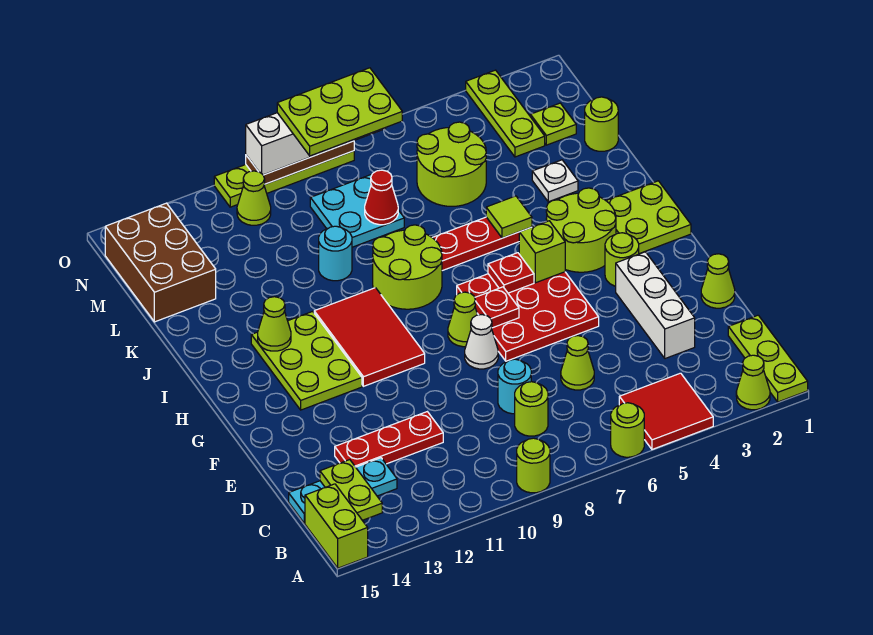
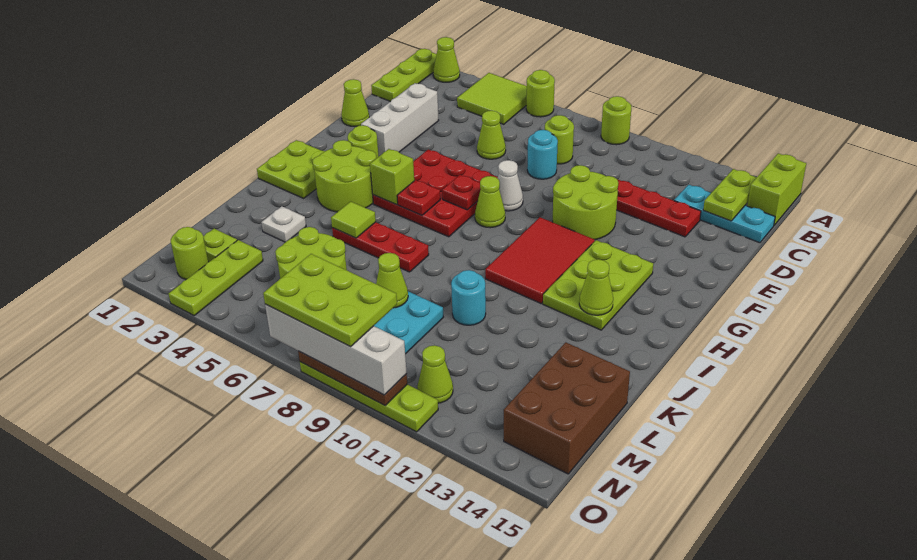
red 2x2 tile [619,373,713,449] -> lime 2x2 tile [457,73,527,124]
lime 2x2 round brick [373,225,442,309] -> lime 2x2 round brick moved to [553,165,618,240]
lime 1x1 round brick [585,97,618,151] -> lime 1x1 round brick moved to [171,227,208,280]
red 1x1 cone [365,170,398,225] -> lime 1x1 cone [376,253,408,308]

